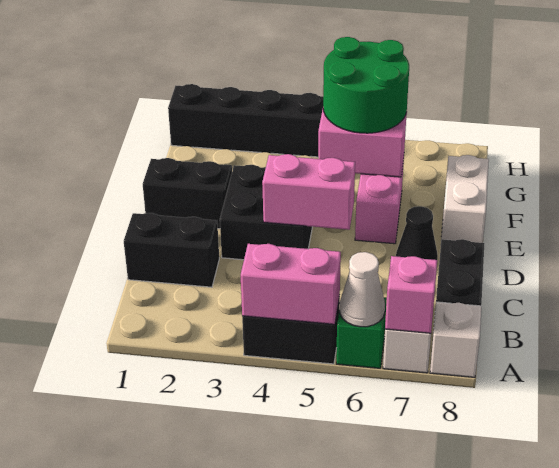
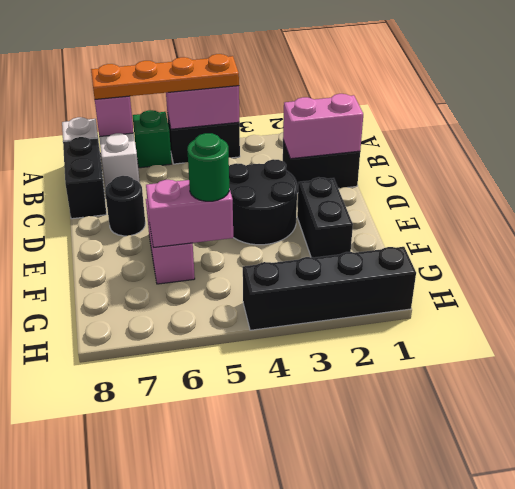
none -> orange 1x4 plate [91,54,239,99]
white 1x1 cone [339,252,385,327] -> none
black 2x2 brick [220,165,312,260] -> black 2x2 round brick [229,159,297,245]
pink 1x2 brick [262,154,355,230] -> pink 1x2 brick moved to [283,94,363,159]
black 1x1 cone [396,206,438,260] -> black 1x1 round brick [105,176,145,236]
black 1x2 brick [143,158,232,229] -> black 1x2 brick turned to [297,177,353,258]
white 1x2 brick [441,155,489,243] -> none
green 2x2 round brick [323,37,409,133] -> green 1x1 round brick [187,133,229,201]

